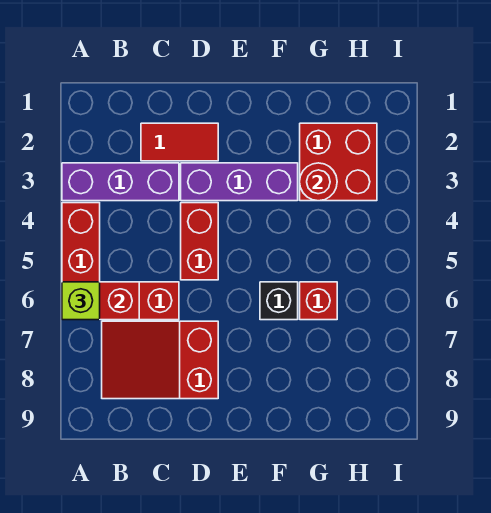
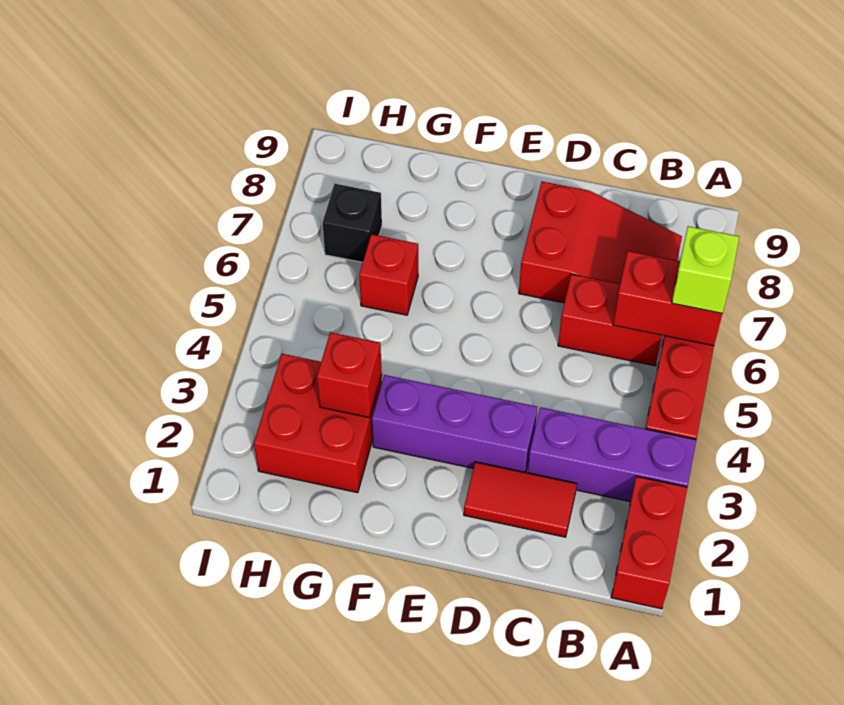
red 1x2 brick [181,203,218,280] -> red 1x2 brick moved to [611,476,687,609]
black 1x1 brick [260,282,298,320] -> black 1x1 brick moved to [323,184,382,262]
red 1x1 round brick [300,163,337,201] -> red 1x1 brick [317,332,382,417]

